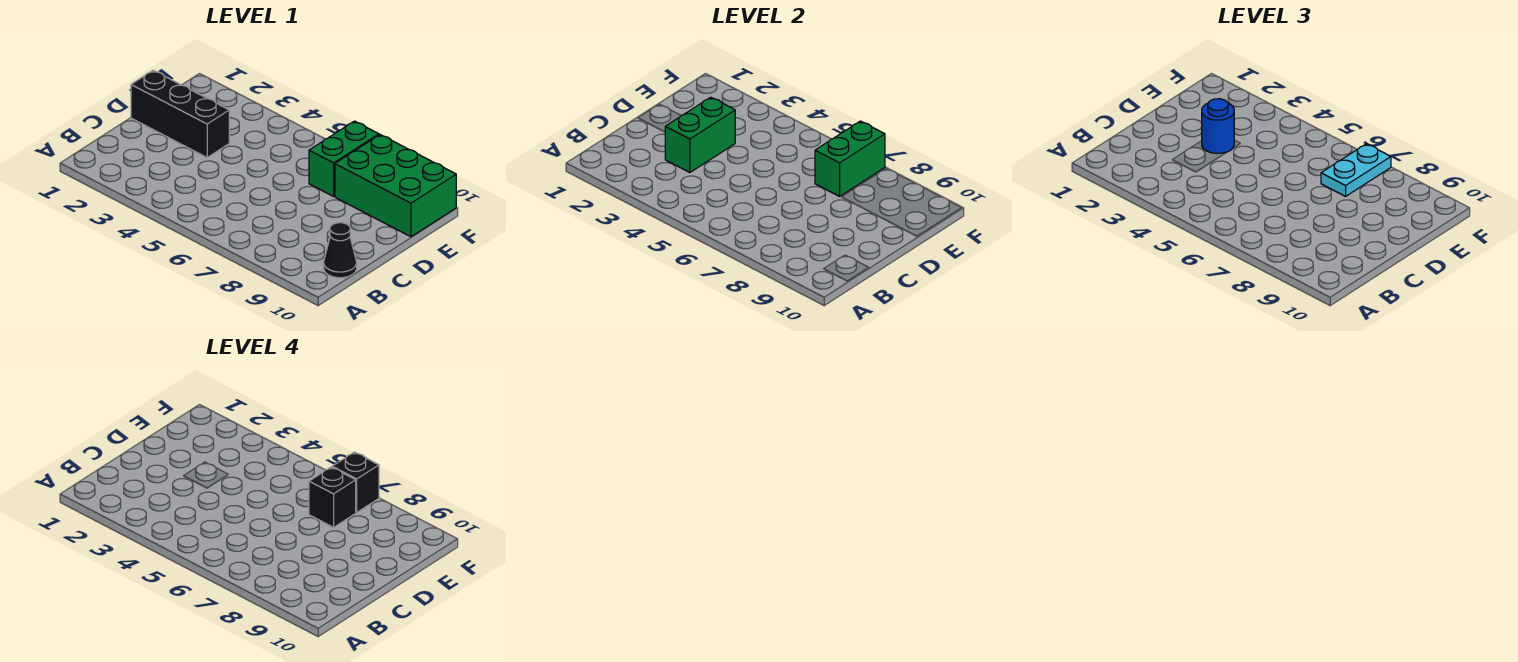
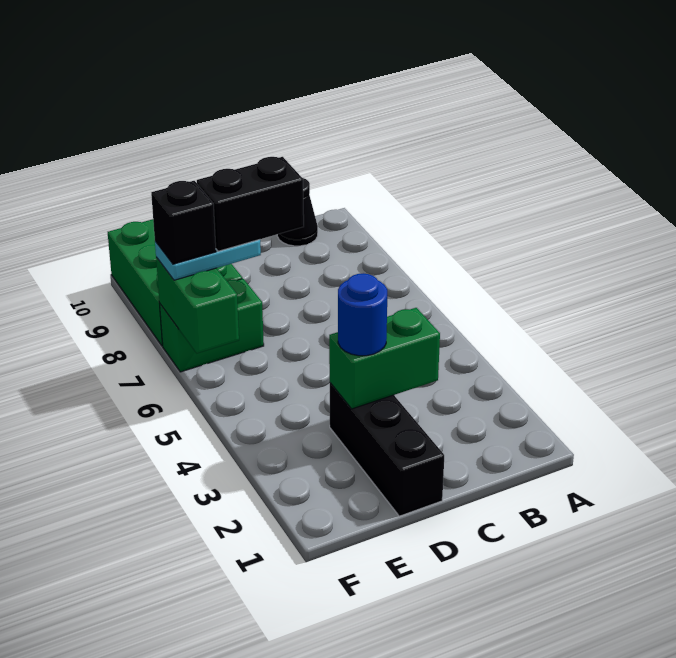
green 1x2 brick [815,121,885,196] -> green 1x2 brick turned to [156,257,239,353]
black 1x1 brick [309,467,356,527] -> black 1x2 brick [197,157,304,251]

